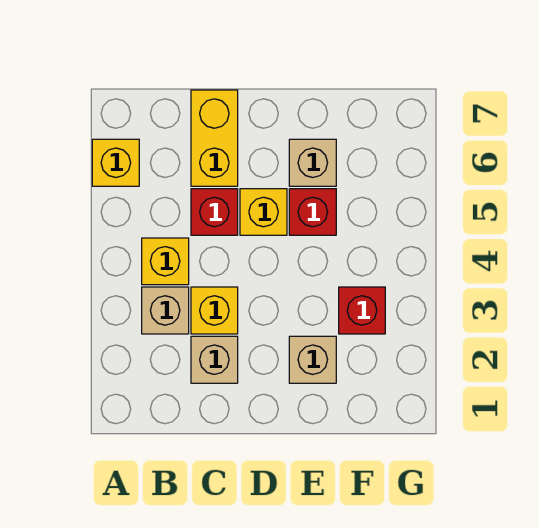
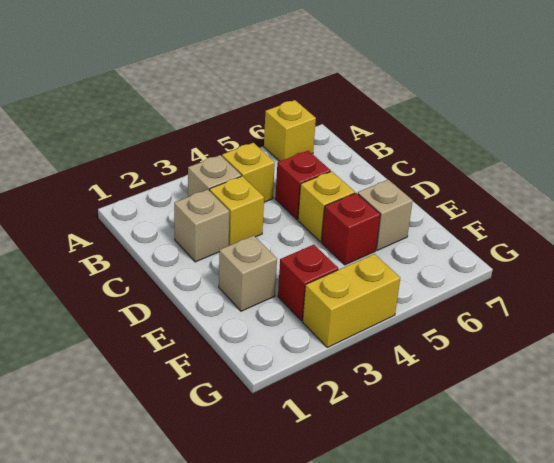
yellow 1x2 brick [191,90,238,186] -> yellow 1x2 brick moved to [303,254,400,347]

